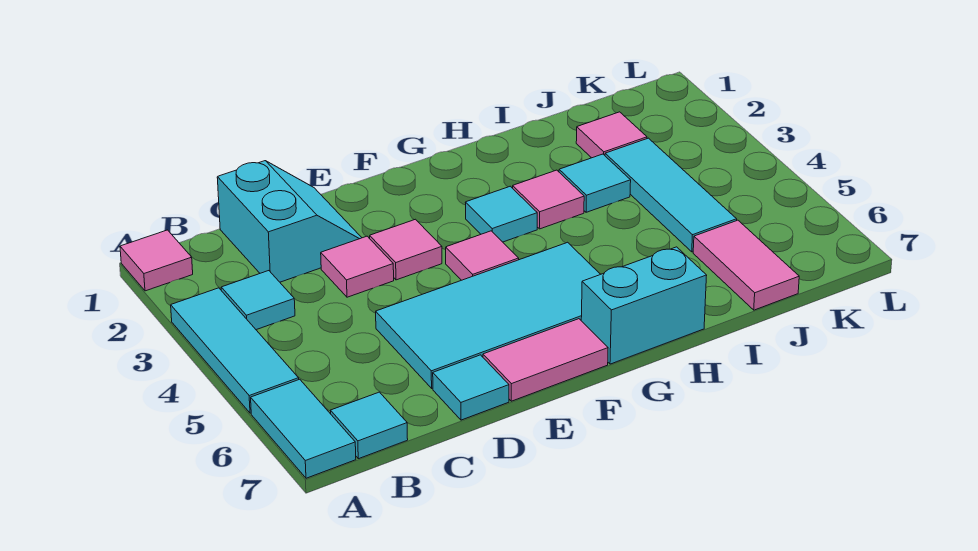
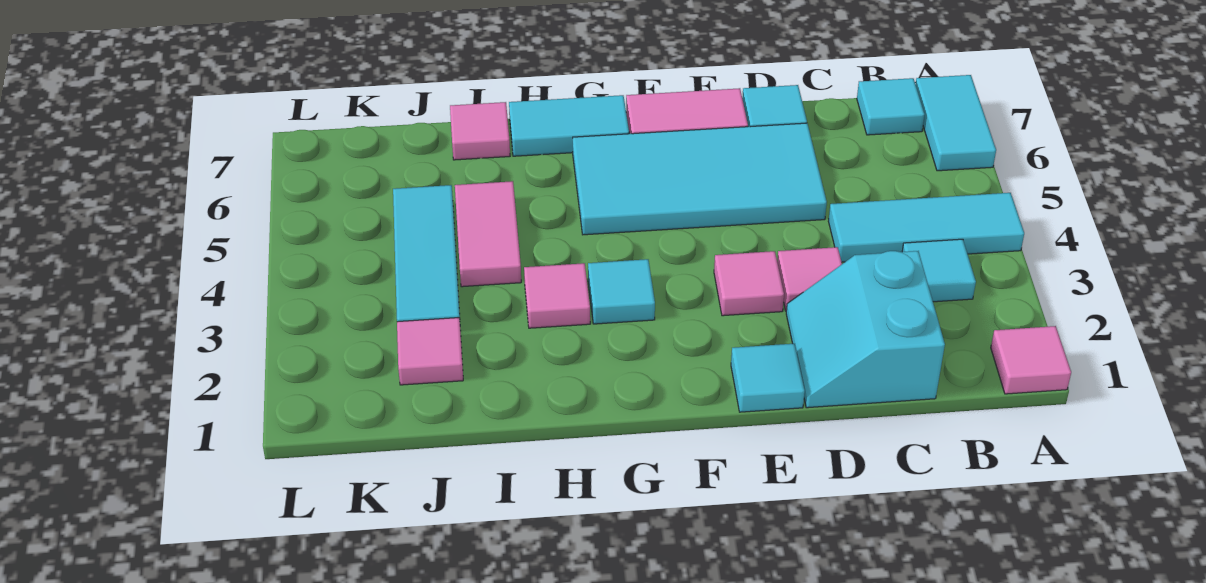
cyan 1x3 tile [171,288,299,413] -> cyan 1x3 tile turned to [828,193,1024,262]
pink 1x1 tile [446,231,519,280] -> pink 1x1 tile moved to [450,102,510,160]
cyan 1x2 brick [581,247,707,364] -> cyan 1x2 tile [509,95,629,156]
cyan 1x1 tile [559,154,631,212] -> cyan 1x1 tile moved to [731,344,805,412]
pink 1x2 tile [693,220,799,310] -> pink 1x2 tile moved to [455,181,521,287]

